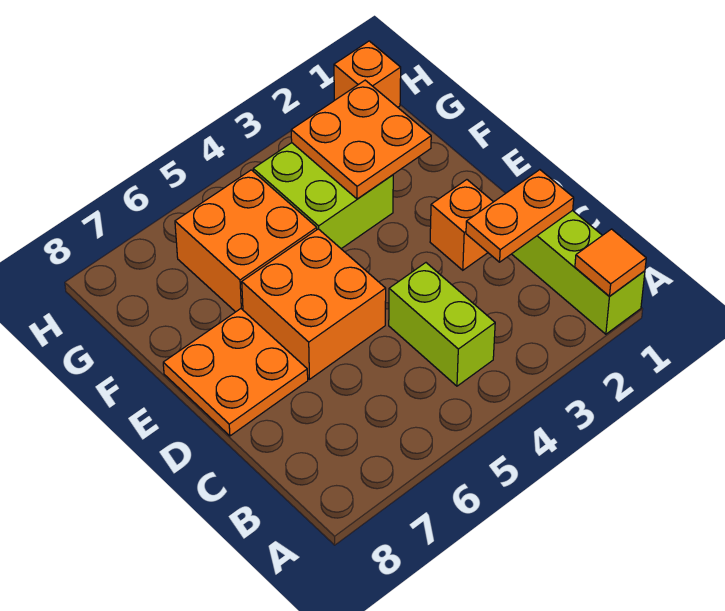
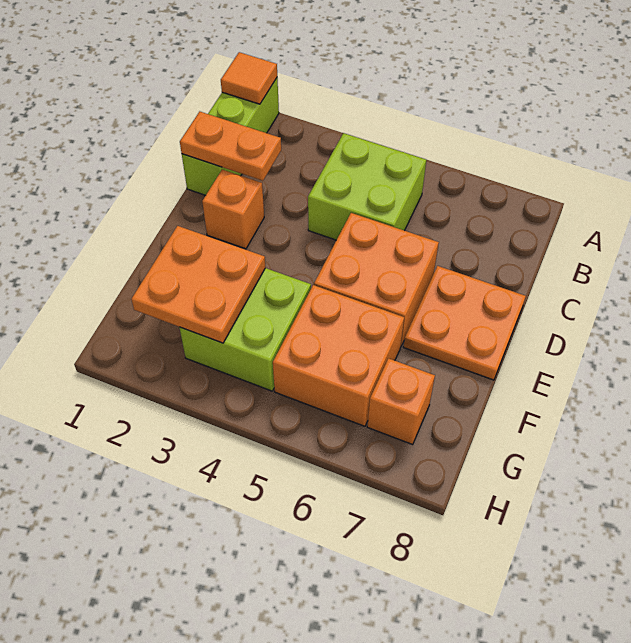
lime 1x2 brick [389,263,495,386] -> lime 2x2 brick [308,133,426,240]
orange 1x1 brick [334,41,401,107] -> orange 1x1 brick moved to [367,358,435,445]

